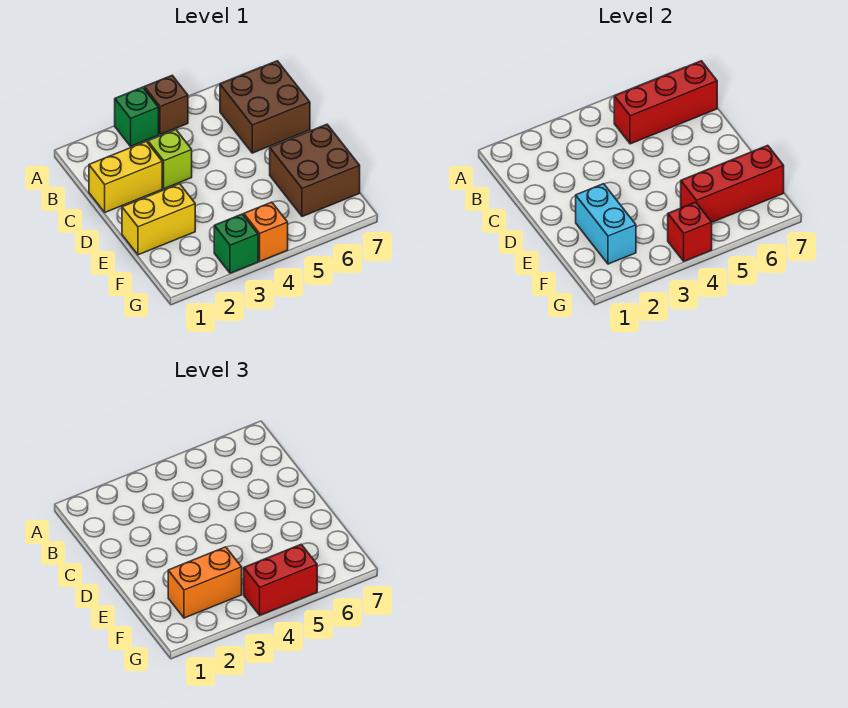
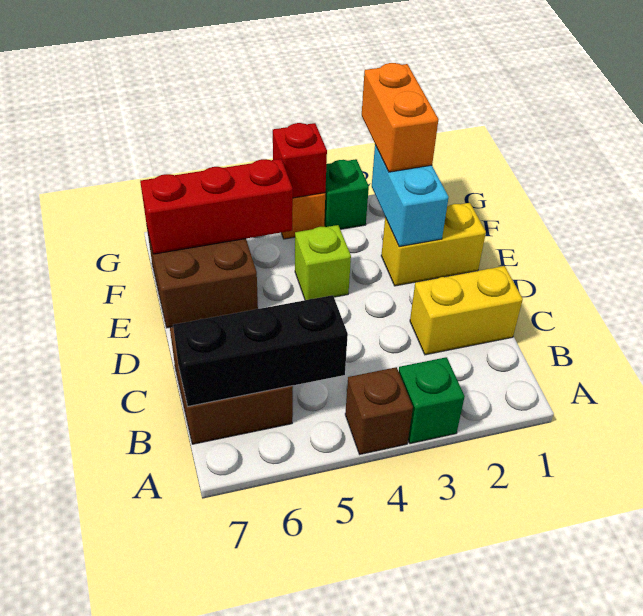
red 1x3 brick [614,61,717,144] -> black 1x3 brick [173,295,348,407]
lime 1x1 brick [148,130,192,189] -> lime 1x1 brick moved to [295,225,351,300]
orange 1x2 brick [168,547,242,618] -> orange 1x2 brick turned to [362,63,439,172]
red 1x2 brick [244,544,317,615] -> none

